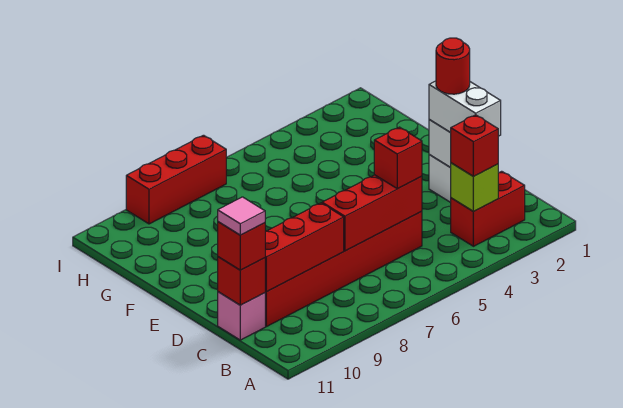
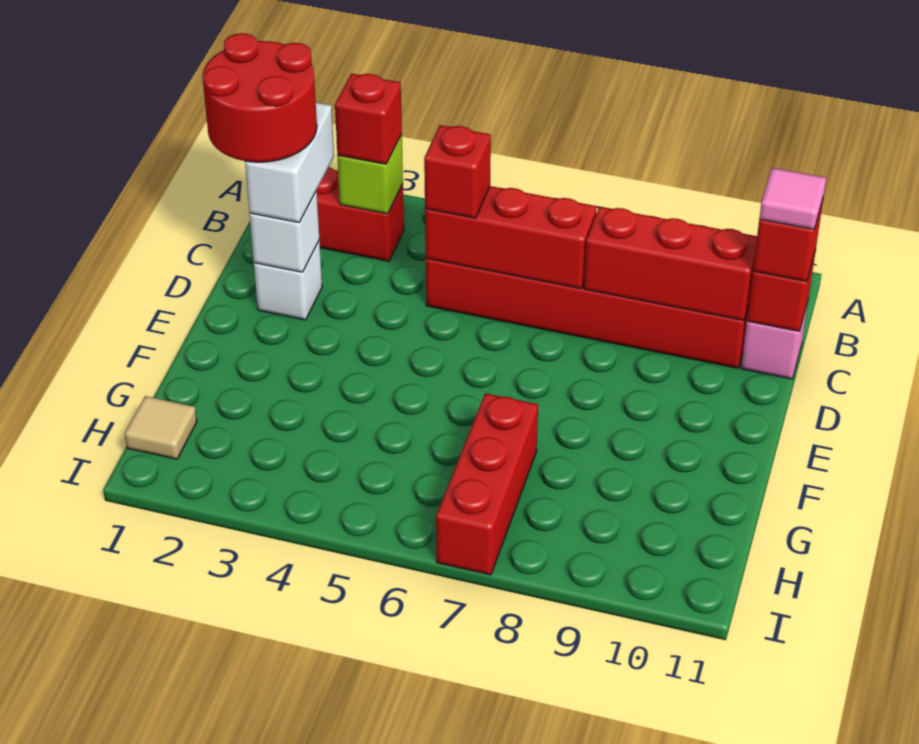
red 1x1 round brick [436,38,470,94] -> red 2x2 round brick [203,33,317,162]
none -> tan 1x1 tile [125,396,197,459]
red 1x3 brick [126,135,226,224] -> red 1x3 brick turned to [436,393,538,575]

